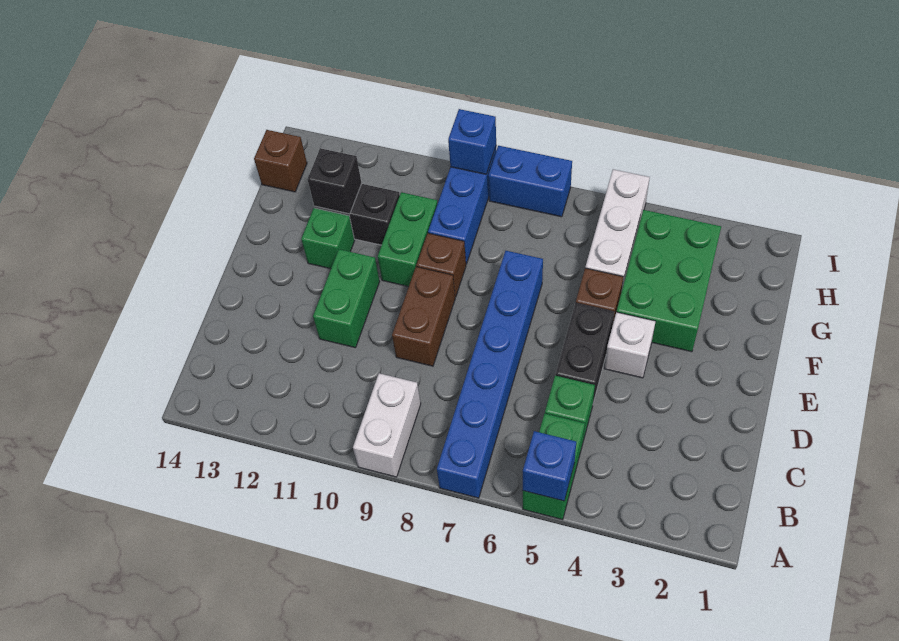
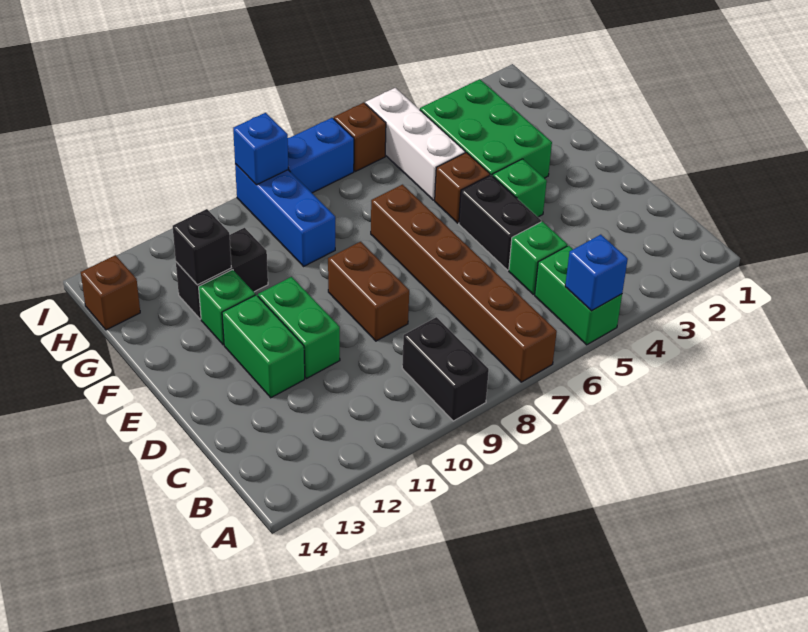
blue 1x6 brick [437,251,543,498] -> brown 1x6 brick [371,185,557,382]
white 1x2 brick [353,373,421,477] -> black 1x2 brick [402,317,489,421]
white 1x1 brick [605,312,656,378] -> green 1x1 brick [493,159,547,217]
brown 1x1 brick [416,233,466,297] -> brown 1x1 brick moved to [334,103,386,171]
green 1x2 brick [378,192,437,287] -> green 1x2 brick moved to [222,295,305,398]

